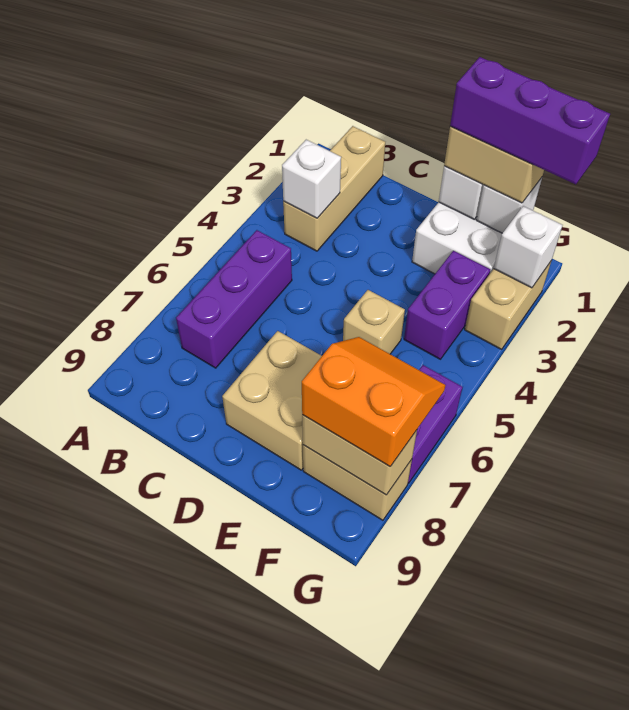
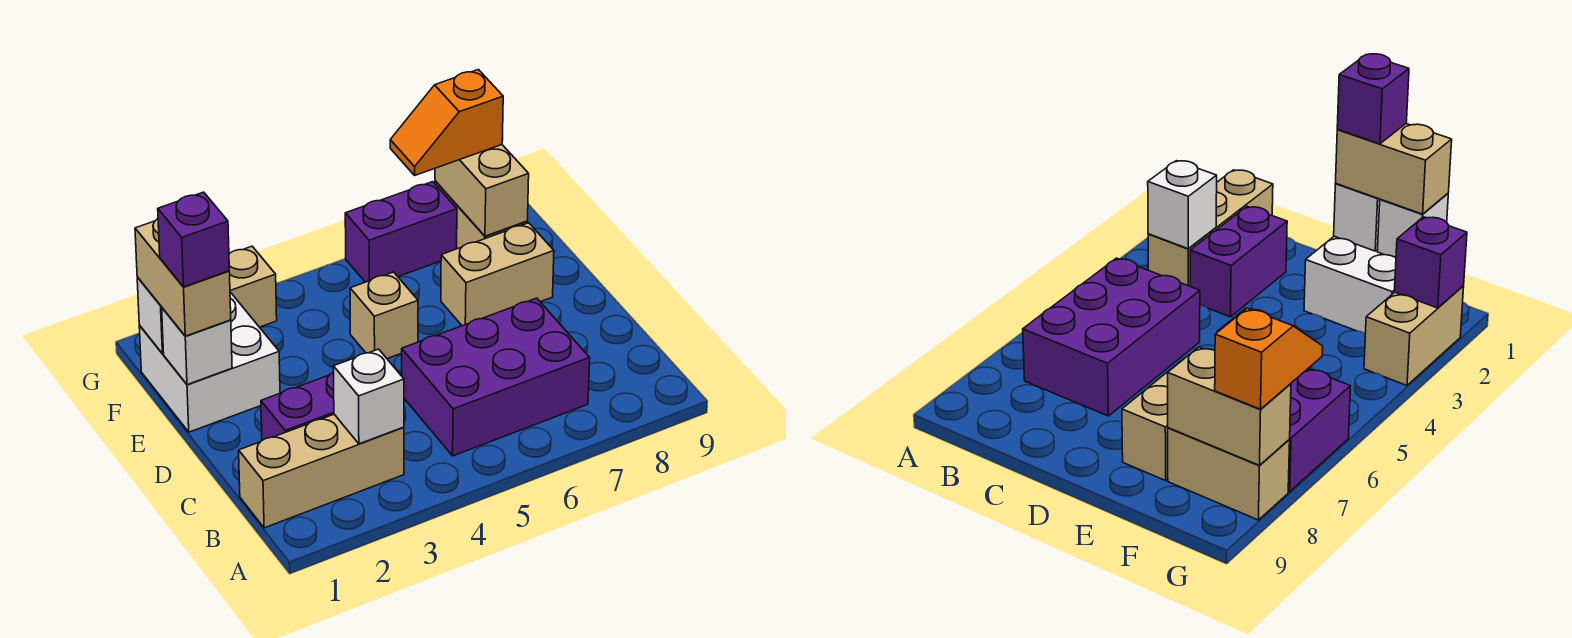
purple 1x3 brick [176,230,292,368] -> purple 2x3 brick [402,298,590,456]
tan 2x2 brick [222,331,322,470] -> tan 1x2 brick [441,223,554,326]
purple 1x3 brick [450,57,610,184] -> purple 1x1 brick [158,192,229,287]
purple 1x2 brick [404,251,490,359] -> purple 1x2 brick moved to [261,372,334,440]
orange 2x2 slope [302,337,446,467] -> orange 1x2 slope [390,70,503,175]
white 1x1 brick [494,206,562,288] -> purple 1x1 brick [1394,217,1467,308]

